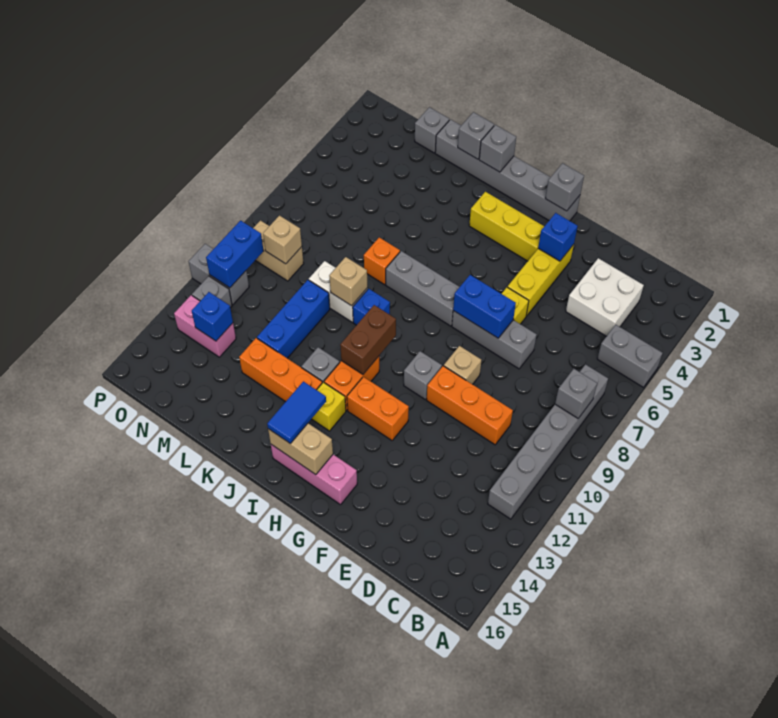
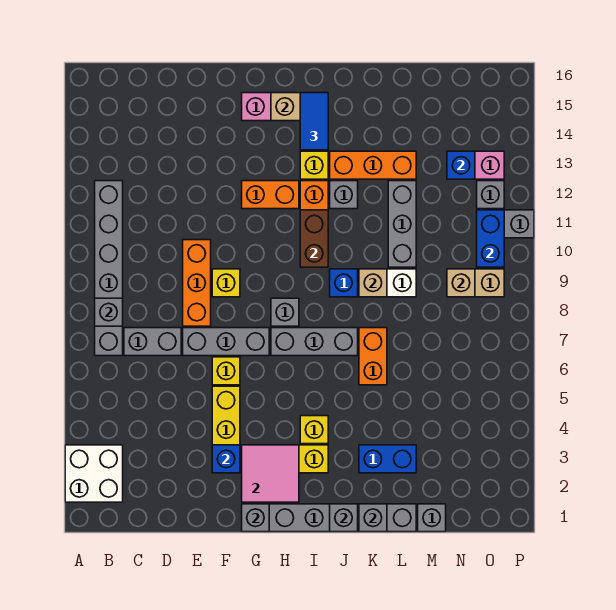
grey 1x2 brick [597,325,662,387] -> grey 1x2 brick moved to [124,328,181,356]
white 2x2 brick [566,258,644,336] -> white 2x2 brick moved to [65,445,123,502]
orange 1x3 brick [427,366,513,445] -> orange 1x3 brick turned to [183,240,211,326]
blue 1x2 brick [453,275,516,338] -> blue 1x2 brick moved to [359,445,416,473]
tan 1x1 brick [444,346,481,384] -> yellow 1x1 brick [212,269,240,297]
none -> pink 2x2 tile [242,445,299,502]
grey 1x1 brick [404,351,442,399] -> grey 1x1 brick moved to [271,298,299,326]
none -> yellow 1x1 brick [300,416,328,444]
orange 1x1 brick [364,237,400,285] -> orange 1x2 brick [359,328,387,385]
blue 1x3 brick [257,280,330,358] -> grey 1x3 brick [388,181,416,267]

